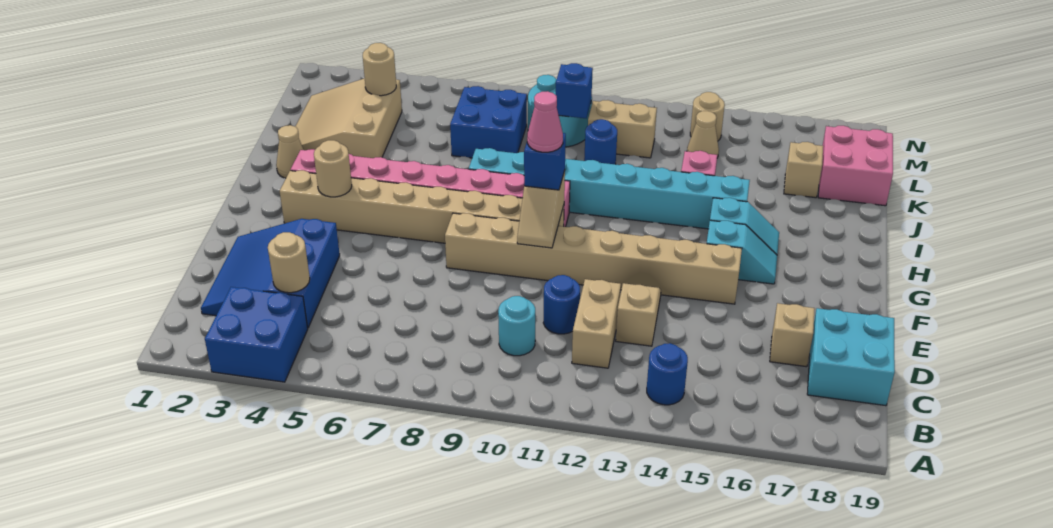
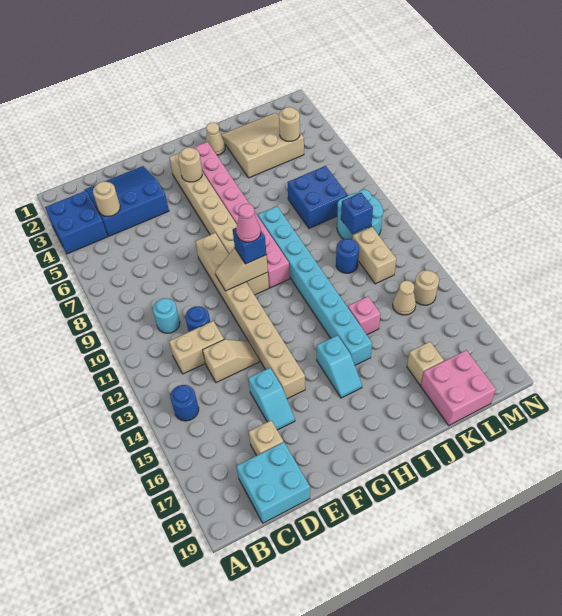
cyan 1x2 slope [707,220,777,284] -> cyan 1x2 slope moved to [248,368,295,430]

